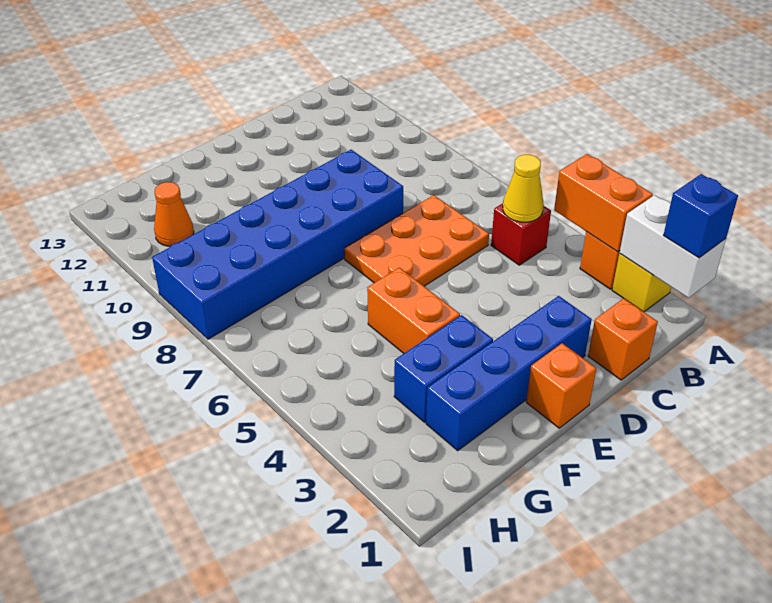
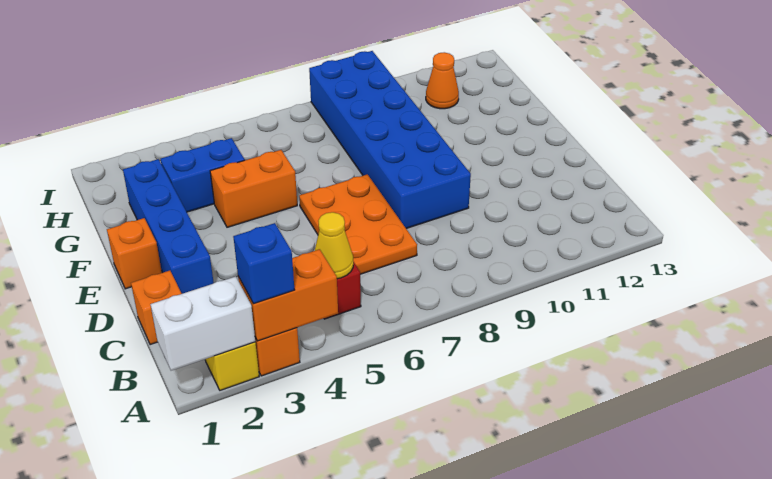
blue 1x1 brick [663,174,738,258] -> blue 1x1 brick moved to [233,223,294,304]
blue 1x2 brick [394,315,493,422] -> blue 1x2 brick turned to [161,138,245,212]

